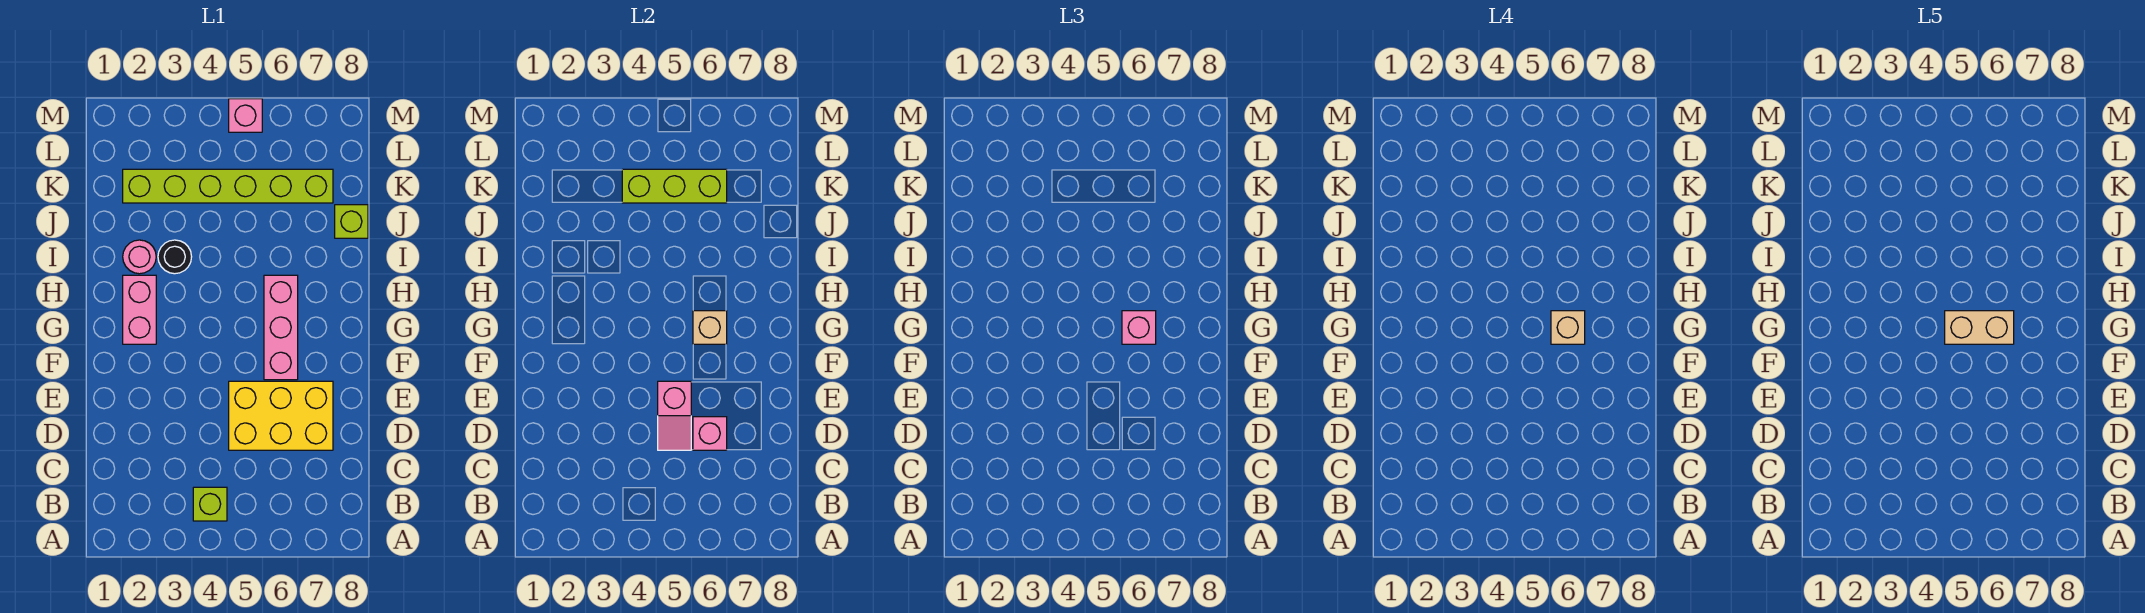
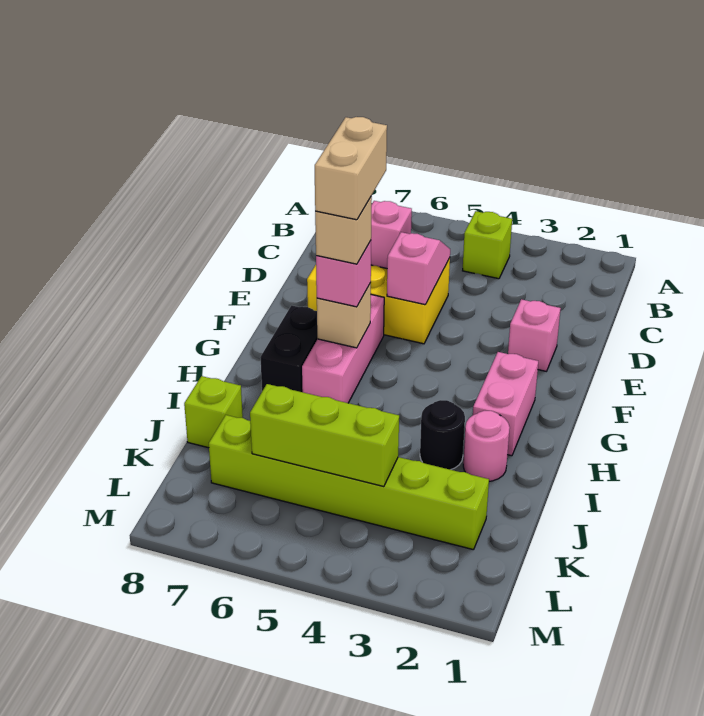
tan 1x2 brick [1945,311,2014,344] -> tan 1x2 brick turned to [315,117,387,220]
none -> black 1x2 brick [260,305,317,392]
pink 1x1 brick [229,99,262,132] -> pink 1x1 brick moved to [508,299,561,371]

